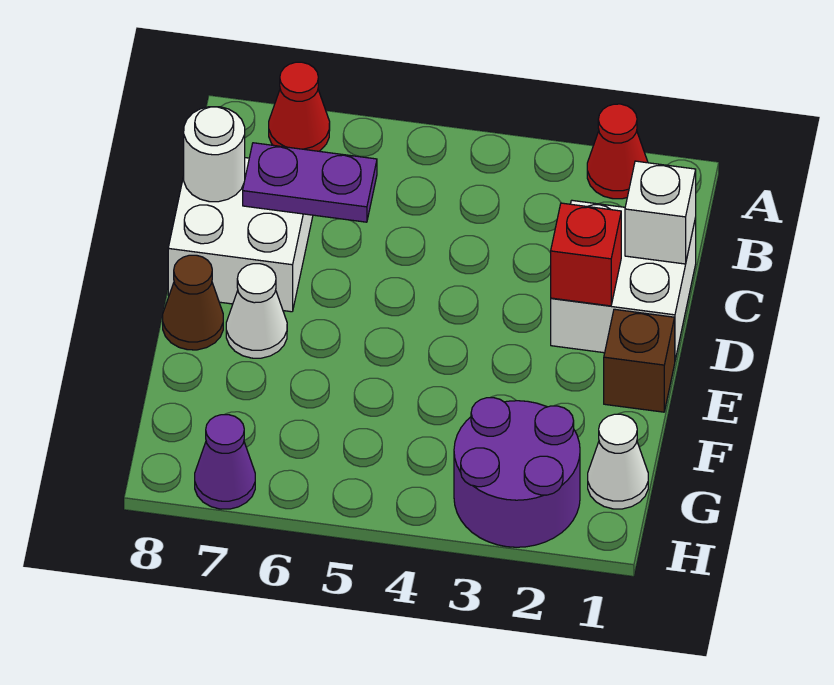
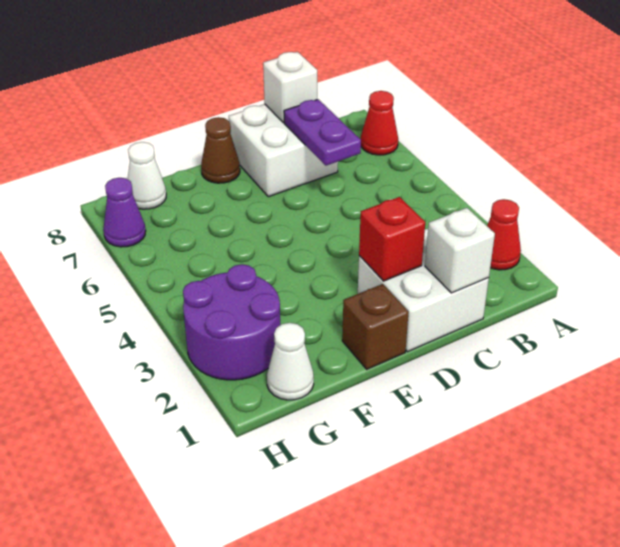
white 1x1 round brick [184,107,245,202] -> white 1x1 brick [263,52,317,123]
white 1x1 cone [226,264,287,358] -> white 1x1 cone moved to [128,142,166,209]

